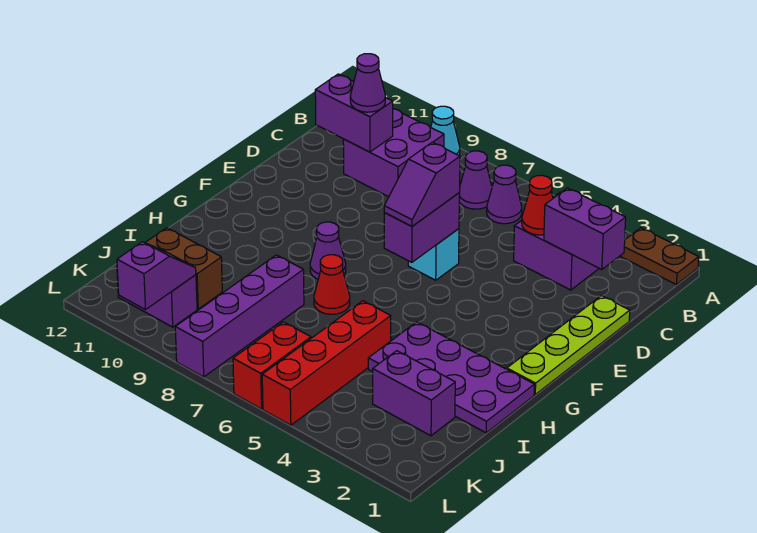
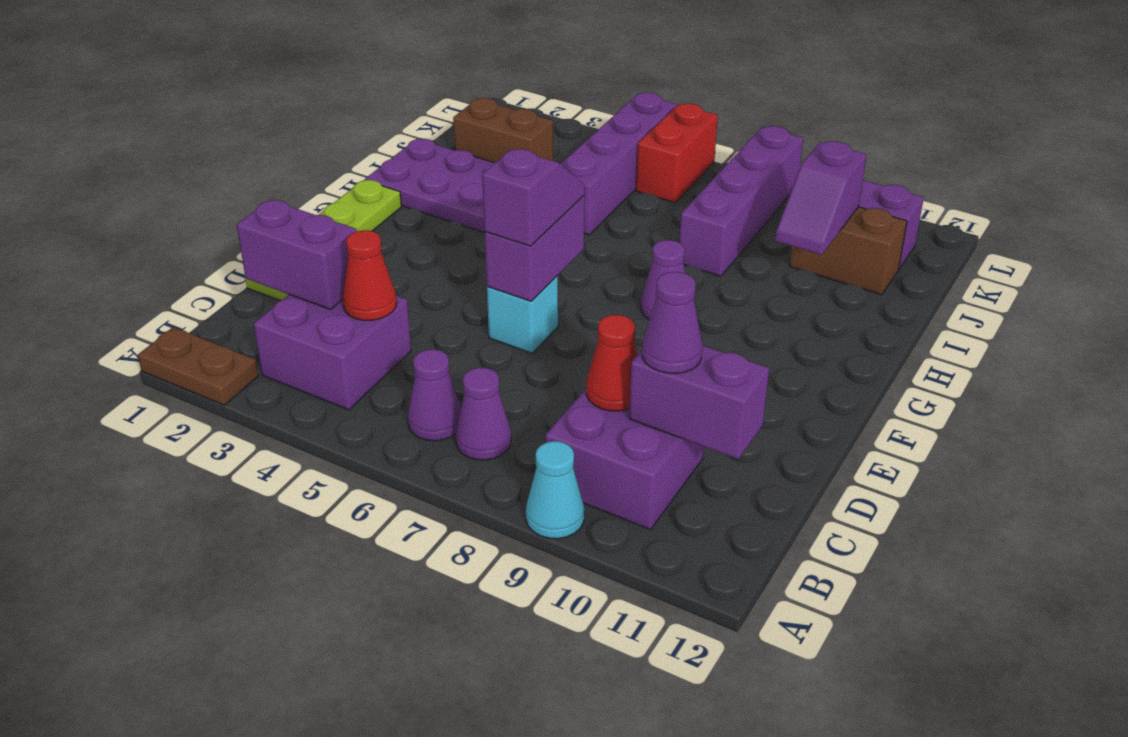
red 1x1 cone [314,255,350,314] -> red 1x1 cone moved to [586,315,637,411]
red 1x4 brick [262,301,391,425] -> purple 1x4 brick [560,93,677,235]
purple 1x2 brick [373,351,455,436] -> brown 1x2 brick [453,98,553,162]
purple 1x2 slope [117,242,196,310] -> purple 1x2 slope moved to [775,141,867,255]

